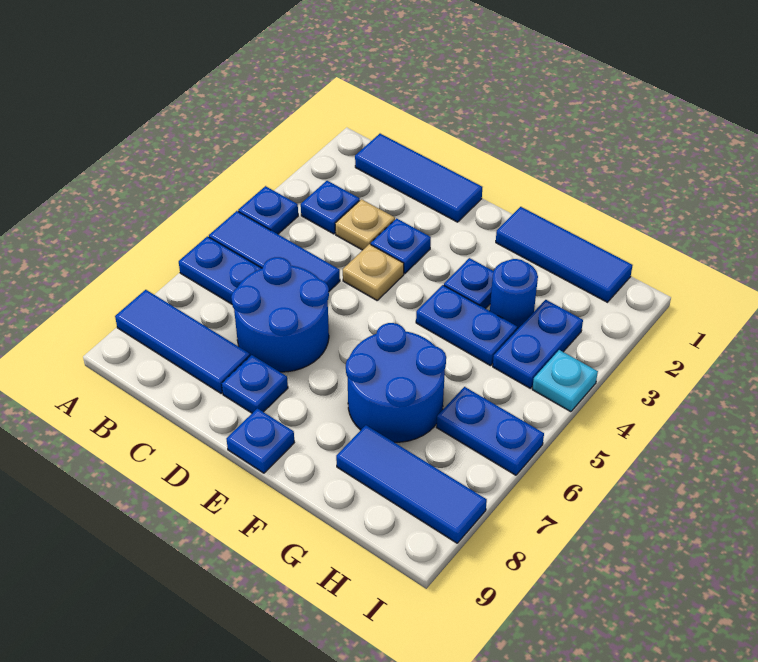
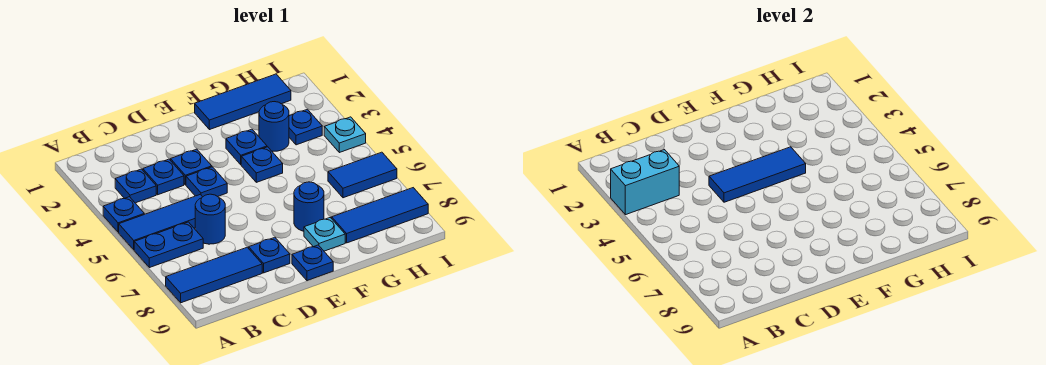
none -> cyan 1x2 brick [611,150,679,215]
blue 1x3 tile [355,134,482,222] -> blue 1x3 tile moved to [709,147,806,202]
tan 1x1 plate [335,199,395,250] -> blue 1x1 plate [143,159,184,195]
blue 2x2 round brick [231,257,329,372] -> blue 1x1 round brick [195,194,225,244]
tan 1x1 plate [343,244,404,300] -> blue 1x1 plate [186,167,227,197]
blue 1x2 plate [416,285,517,366] -> blue 1x1 plate [241,147,283,182]
blue 2x2 round brick [346,323,446,442] -> blue 1x1 round brick [294,182,324,231]
none -> cyan 1x1 plate [304,218,345,251]
blue 1x2 plate [493,300,583,388] -> blue 1x1 plate [289,109,322,145]
blue 1x2 plate [436,387,544,475] -> blue 1x2 tile [328,152,397,198]

